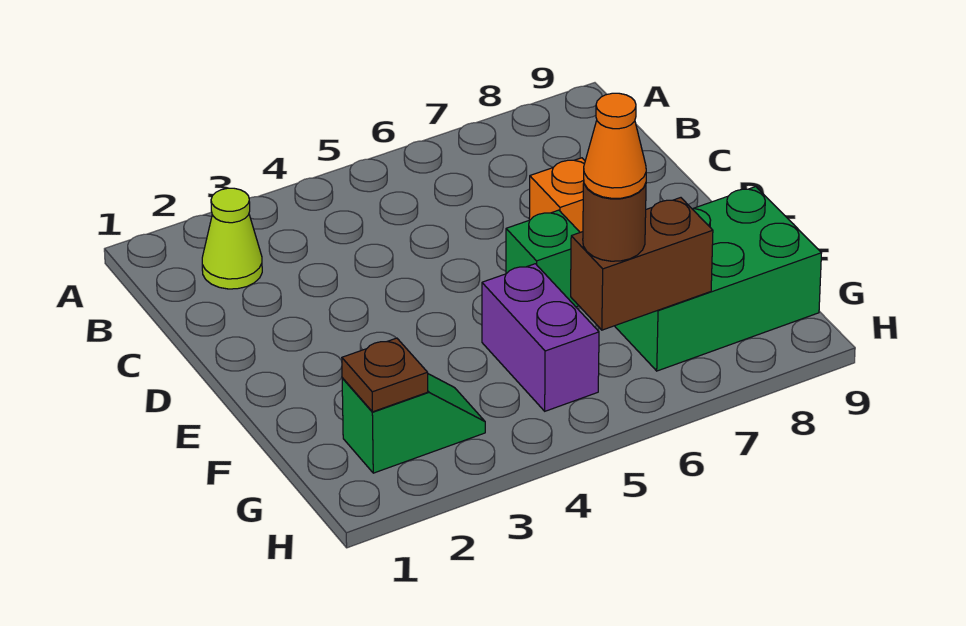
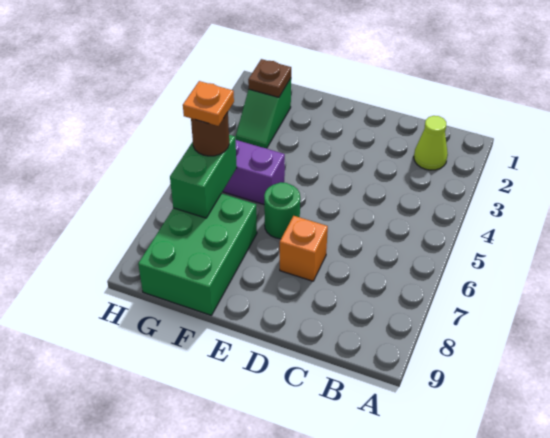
green 1x1 brick [506,210,580,307] -> green 1x1 round brick [264,182,300,239]
brown 1x2 brick [571,198,713,330] -> green 1x2 brick [170,135,237,218]
orange 1x1 cone [584,93,646,198] -> orange 1x1 plate [183,81,234,126]

